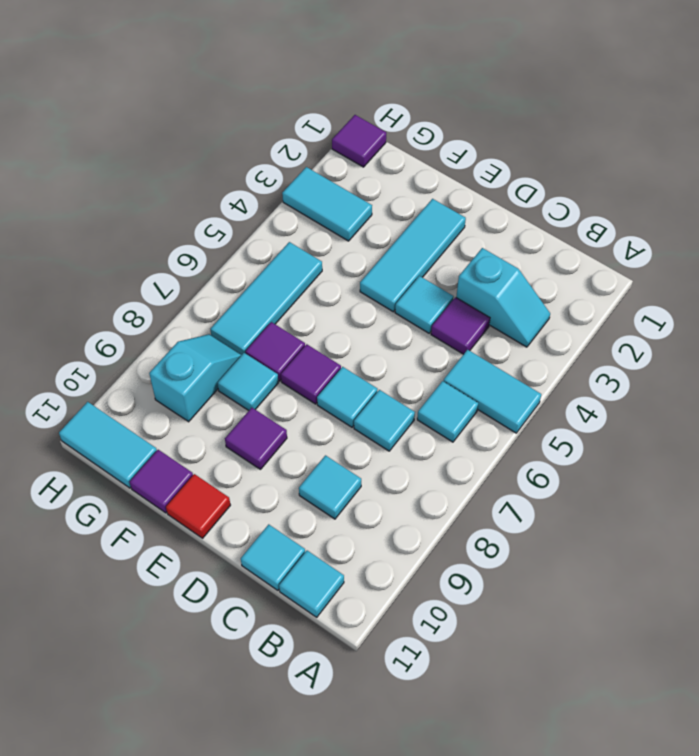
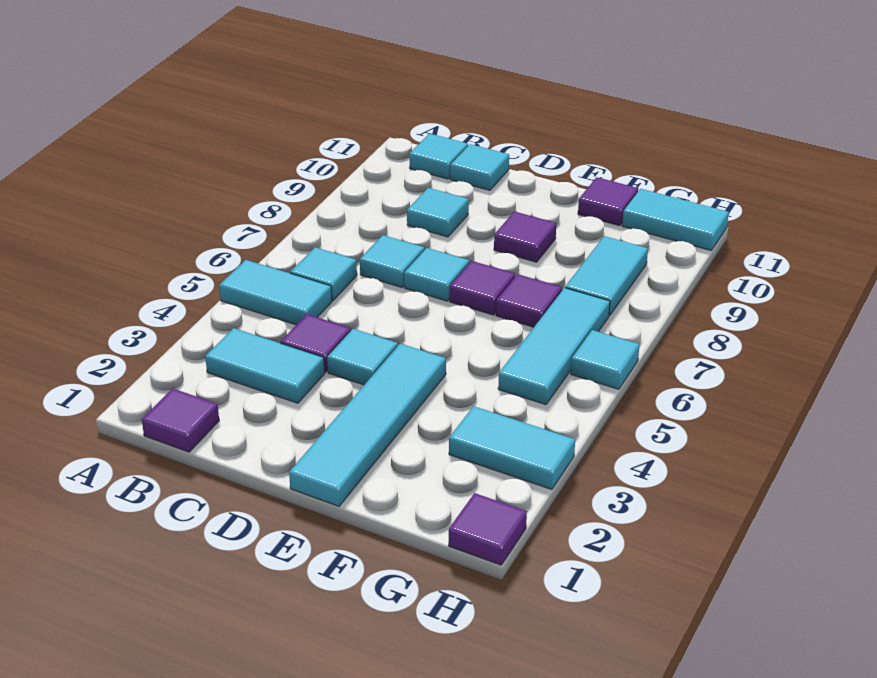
none -> purple 1x1 tile [142,389,219,452]
cyan 1x2 slope [456,248,550,347] -> cyan 1x2 tile [205,328,325,403]
cyan 1x3 tile [360,199,466,312] -> cyan 1x4 tile [289,344,446,506]
red 1x1 tile [166,474,230,538] -> none
cyan 1x1 tile [218,353,278,411] -> cyan 1x1 tile moved to [571,330,640,389]
cyan 1x2 slope [149,334,241,422] -> cyan 1x2 tile [565,236,648,316]

